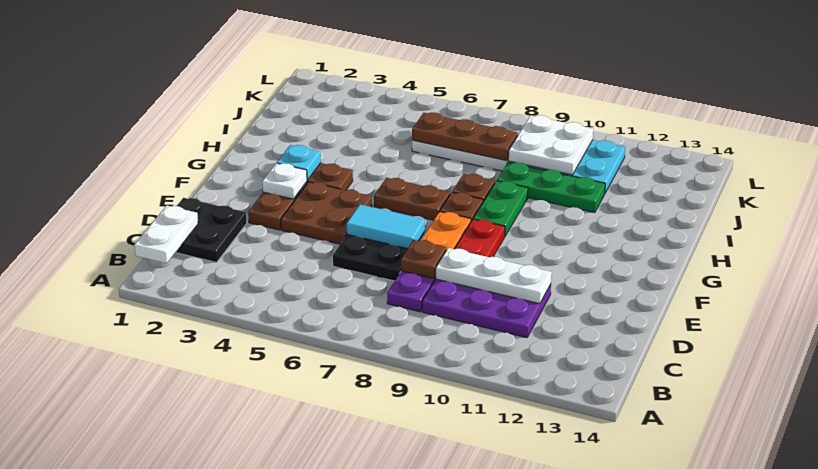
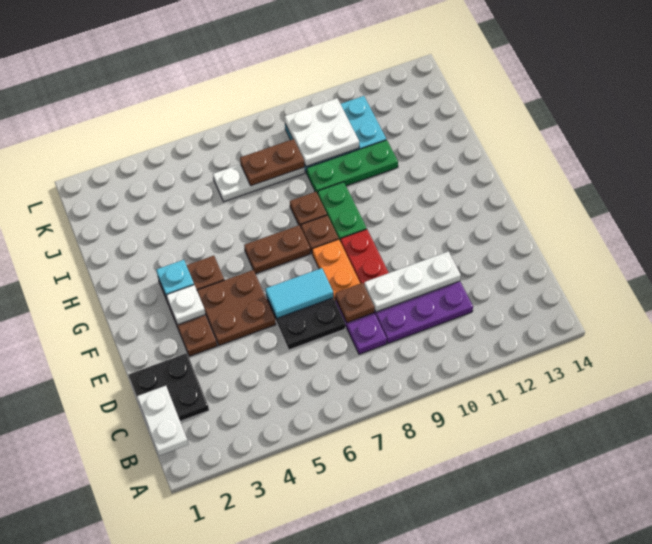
brown 1x3 plate [412,112,518,161] -> brown 1x2 plate [240,139,305,186]

